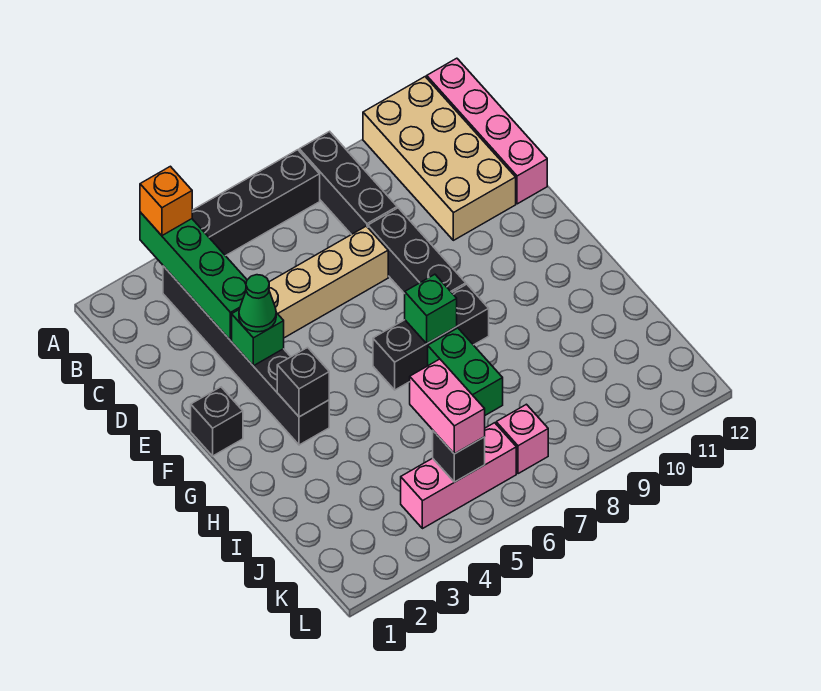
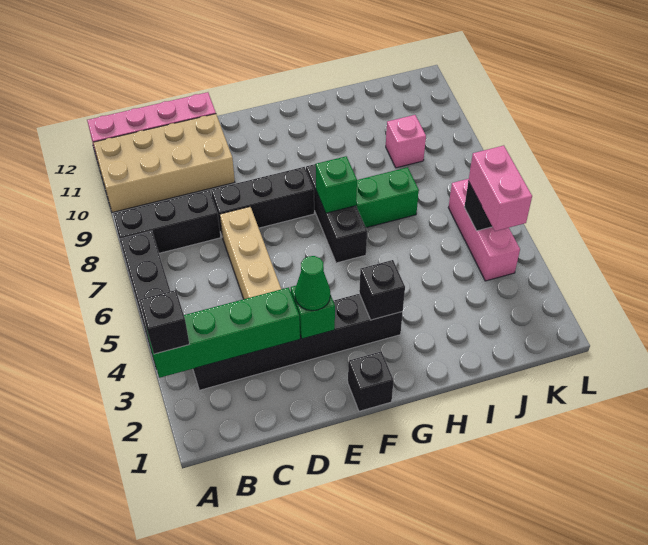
orange 1x1 brick [140,166,192,236] -> black 1x1 brick [140,290,189,354]
pink 1x2 brick [410,359,485,454] -> pink 1x2 brick turned to [468,146,532,231]
pink 1x1 brick [496,404,548,474] -> pink 1x1 brick moved to [386,115,426,168]

